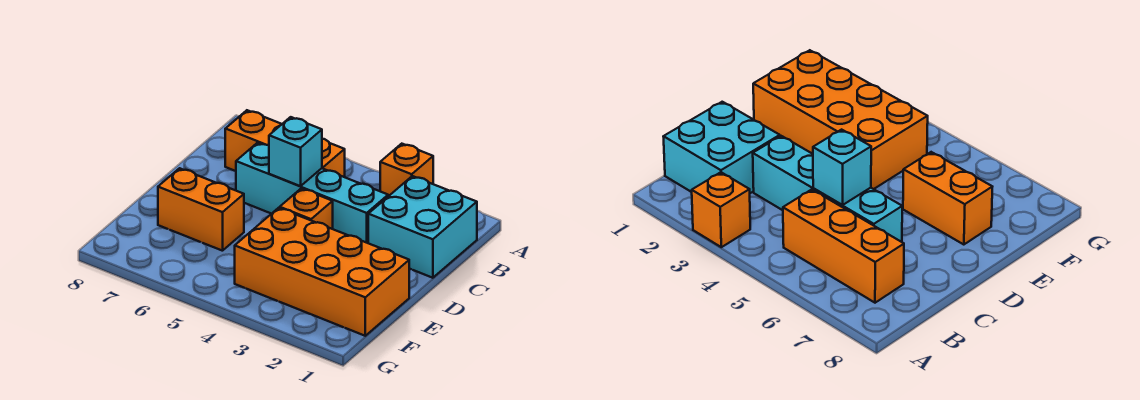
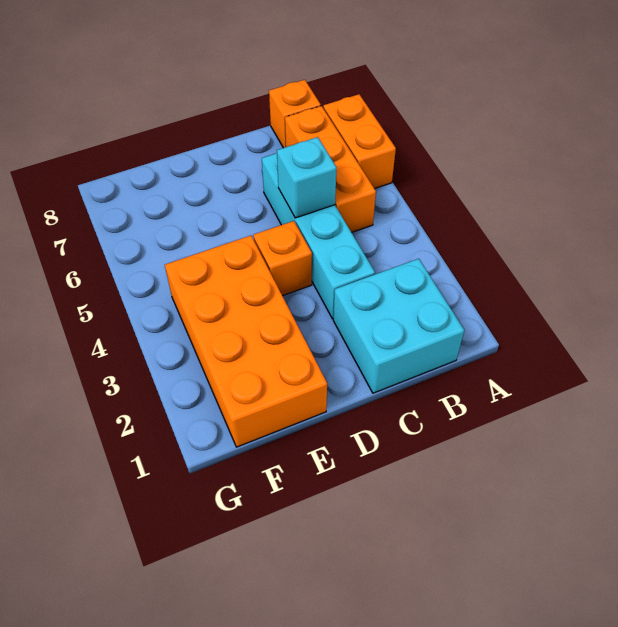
orange 1x1 brick [380,144,433,196] -> orange 1x1 brick moved to [269,80,321,148]
orange 1x2 brick [158,168,244,251] -> orange 1x2 brick moved to [323,94,396,189]

